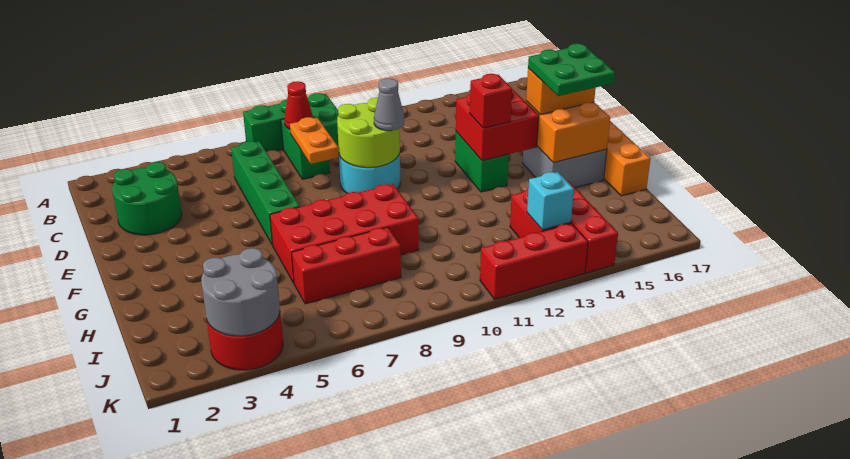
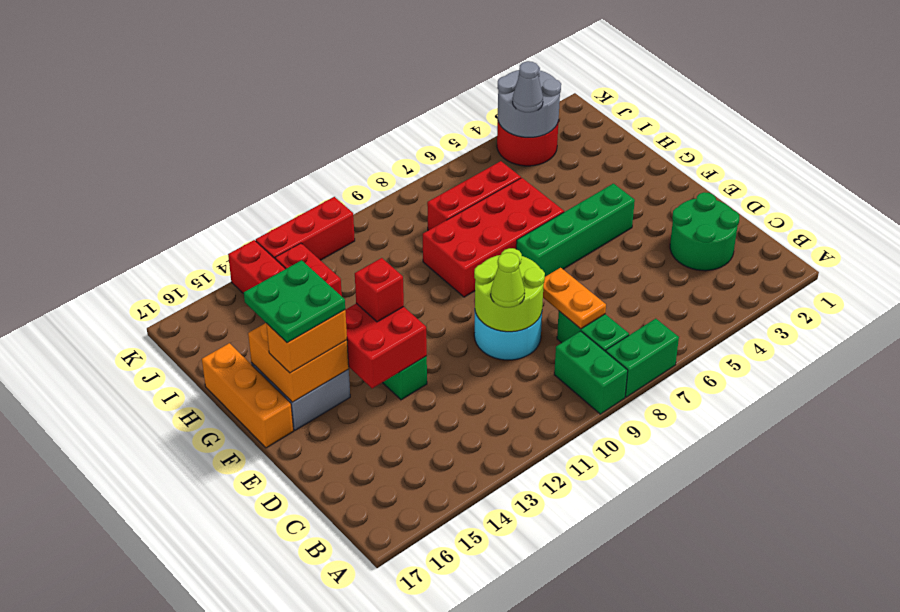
red 1x1 cone [284,81,313,129] -> none
green 1x4 brick [231,141,300,245] -> green 1x4 brick turned to [516,184,635,277]
none -> lime 1x1 cone [491,253,525,307]
grey 1x1 cone [374,78,404,131] -> grey 1x1 cone moved to [513,61,543,112]
cyan 1x1 brick [527,172,574,230] -> none

